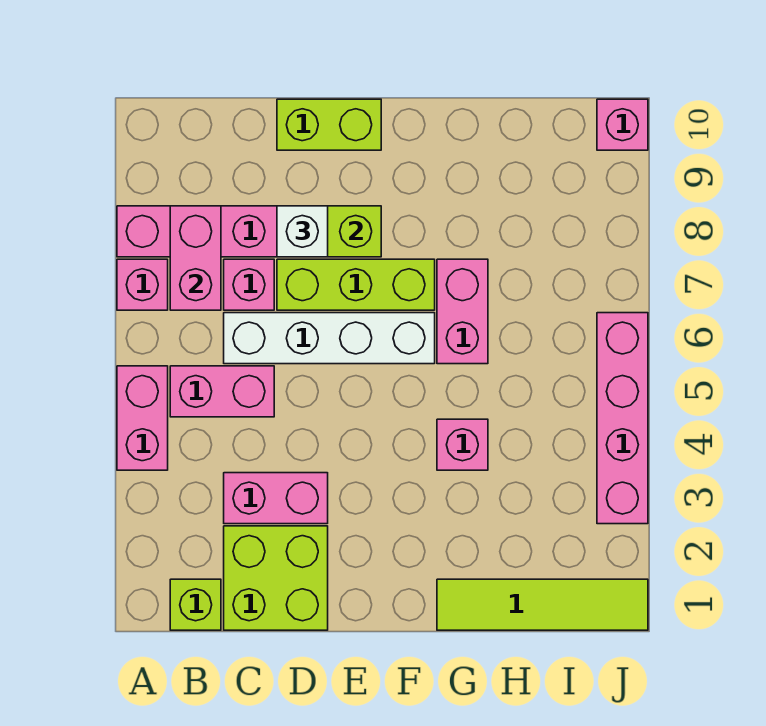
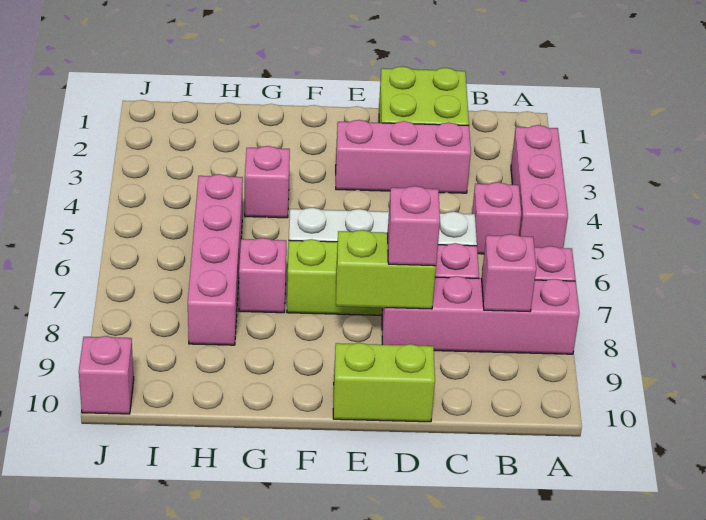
pink 1x2 brick [117,366,168,470] -> pink 1x3 brick [511,125,568,248]
lime 1x1 brick [170,579,221,630] -> none
pink 1x2 brick [170,366,274,417] -> pink 1x1 brick [472,182,521,254]
pink 1x2 brick [170,206,221,310] -> pink 1x1 brick [482,234,536,312]
pink 1x2 brick [224,473,328,524] -> pink 1x3 brick [336,120,471,193]
white 1x1 brick [277,206,328,257] -> pink 1x1 brick [388,186,440,266]
lime 1x4 tile [437,579,648,630] -> none
pink 1x2 brick [437,259,488,364] -> pink 1x1 brick [239,238,286,313]
pink 1x4 brick [597,313,648,524] -> pink 1x4 brick moved to [188,174,243,345]

